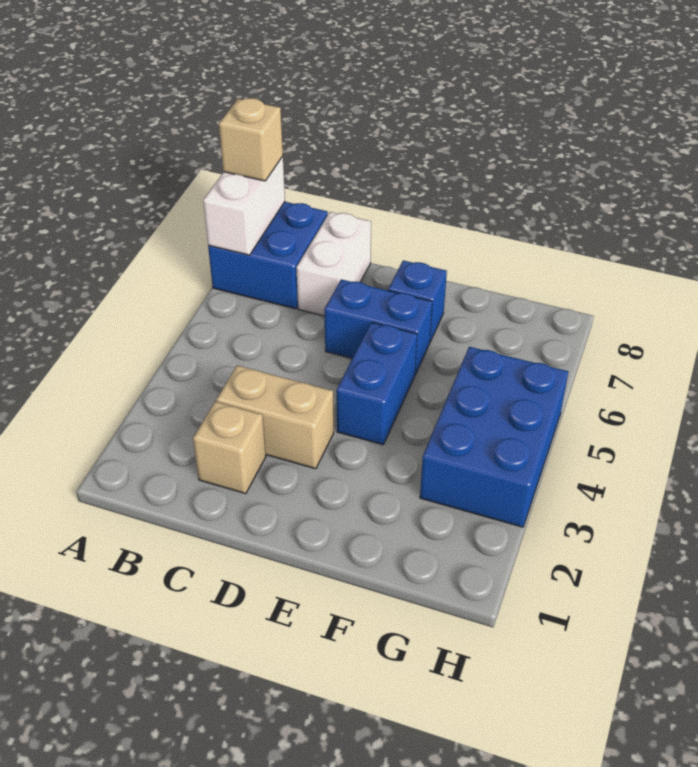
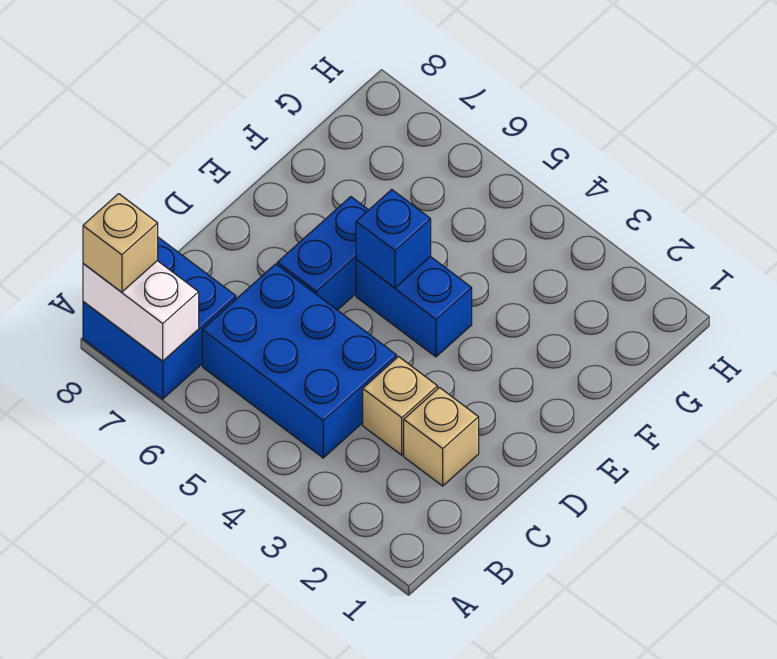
tan 1x2 brick [216,365,334,469] -> tan 1x1 brick [363,357,438,455]
white 1x2 brick [296,212,371,316] -> none
blue 1x1 brick [388,260,447,342] -> blue 1x1 brick moved to [356,190,431,288]
blue 2x3 brick [420,347,568,527] -> blue 2x3 brick moved to [202,264,397,458]

